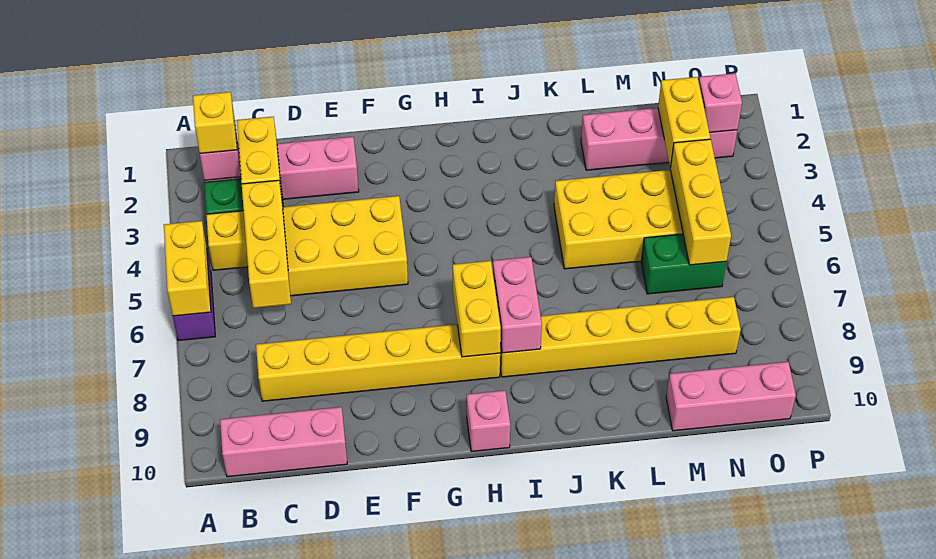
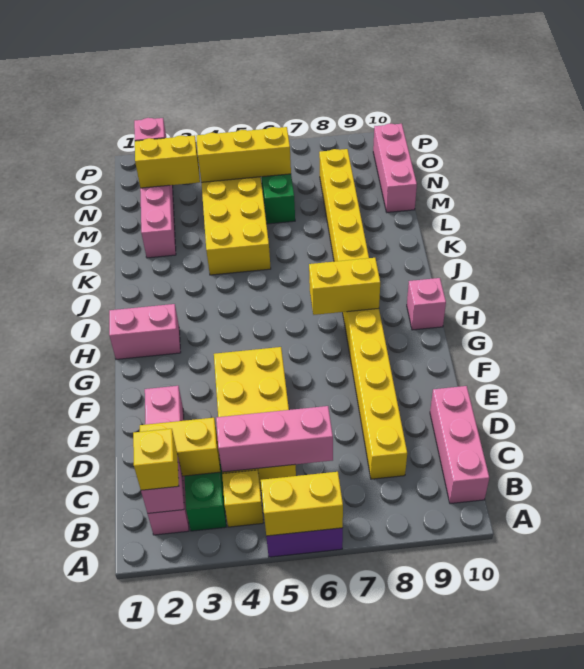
yellow 1x3 brick [242,180,291,308] -> pink 1x3 brick [216,406,333,472]
pink 1x2 brick [493,257,542,353] -> pink 1x2 brick moved to [109,304,181,359]

